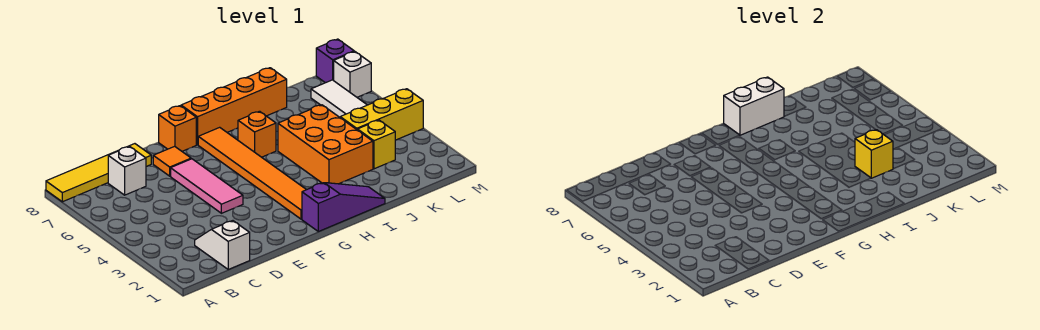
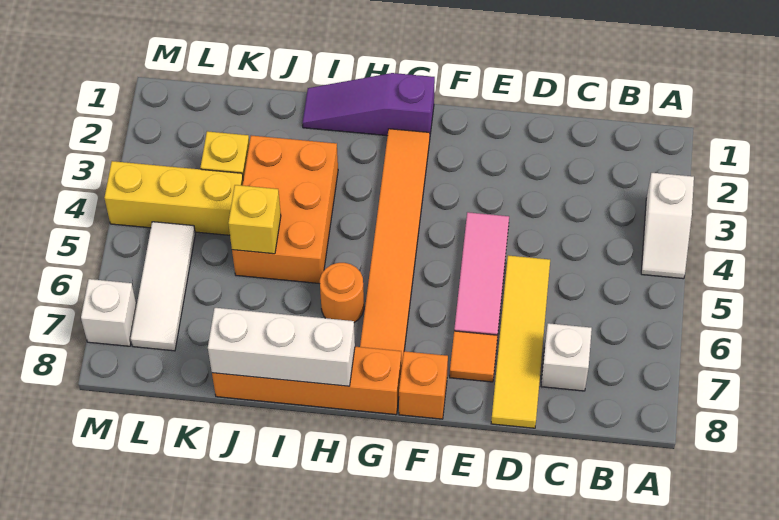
yellow 1x4 tile [46,144,151,202] -> yellow 1x4 tile turned to [491,255,550,428]
white 1x2 slope [195,221,250,269] -> white 1x2 slope moved to [641,173,694,279]
orange 1x1 brick [238,111,276,157] -> orange 1x1 round brick [320,263,364,323]
white 1x2 brick [724,77,784,135] -> white 1x3 brick [208,308,355,386]
yellow 1x1 brick [855,130,893,178] -> yellow 1x1 brick moved to [228,185,281,254]
purple 1x1 brick [316,39,354,83] -> none

